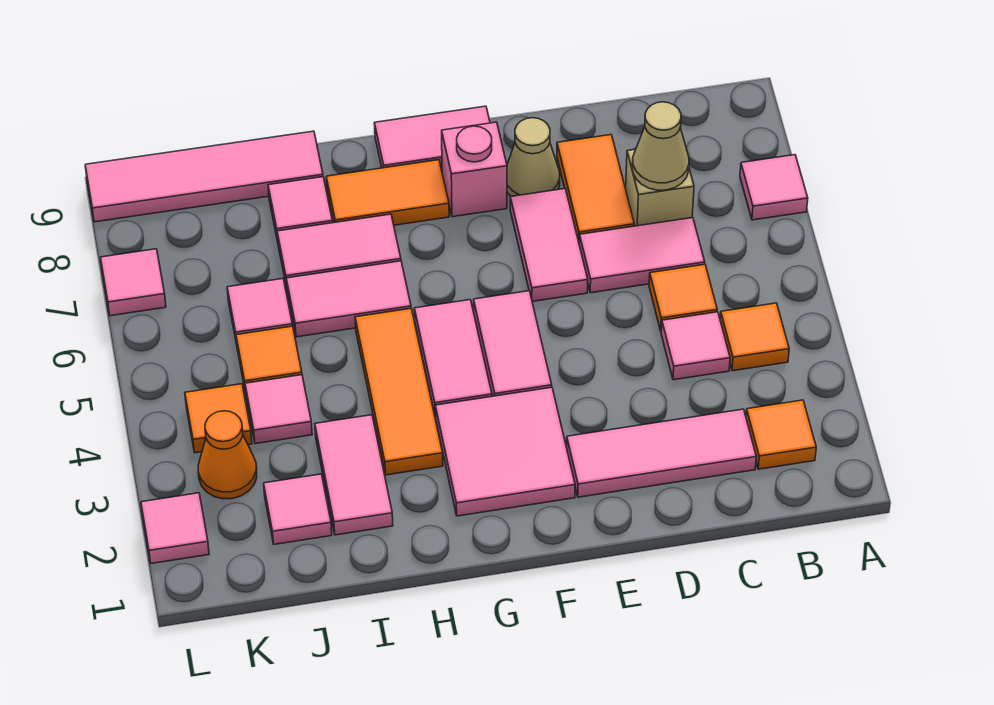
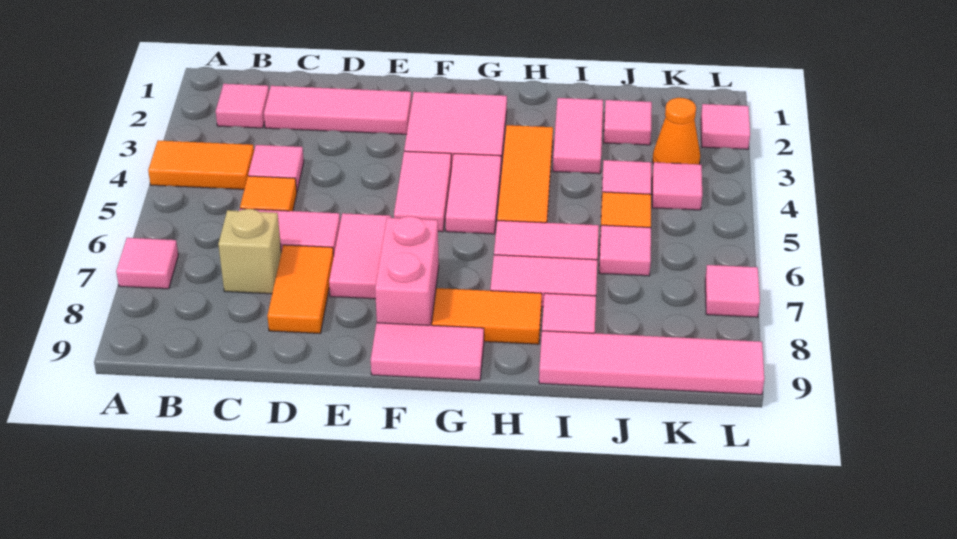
orange 1x1 tile [746,400,816,469] -> pink 1x1 tile [216,84,269,128]
orange 1x1 tile [720,303,789,371] -> orange 1x2 tile [148,141,254,189]
tan 1x1 cone [632,102,689,190] -> none
tan 1x1 cone [507,118,560,196] -> none
pink 1x1 brick [442,122,507,217] -> pink 1x2 brick [375,216,439,325]
orange 1x1 tile [185,384,252,453] -> pink 1x1 tile [652,162,702,210]

